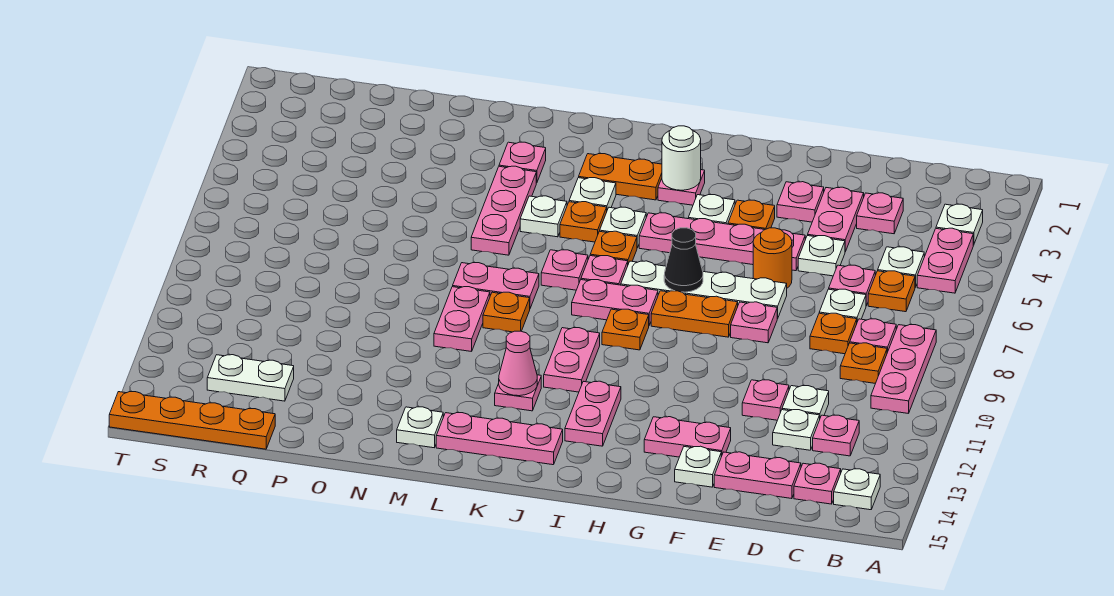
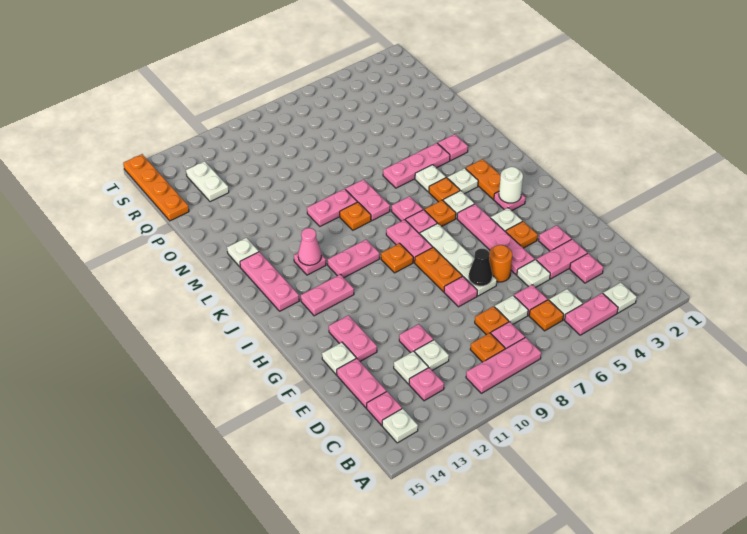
black 1x1 cone [664,228,703,292] -> black 1x1 cone moved to [469,249,492,286]

